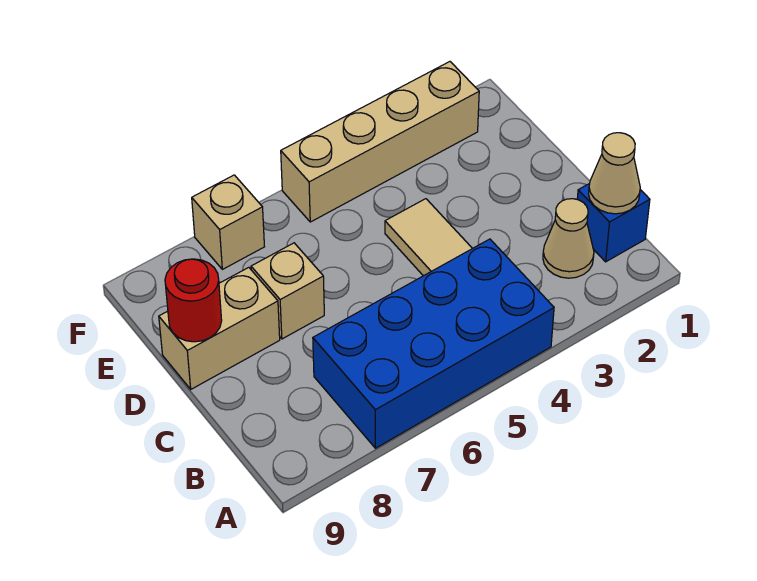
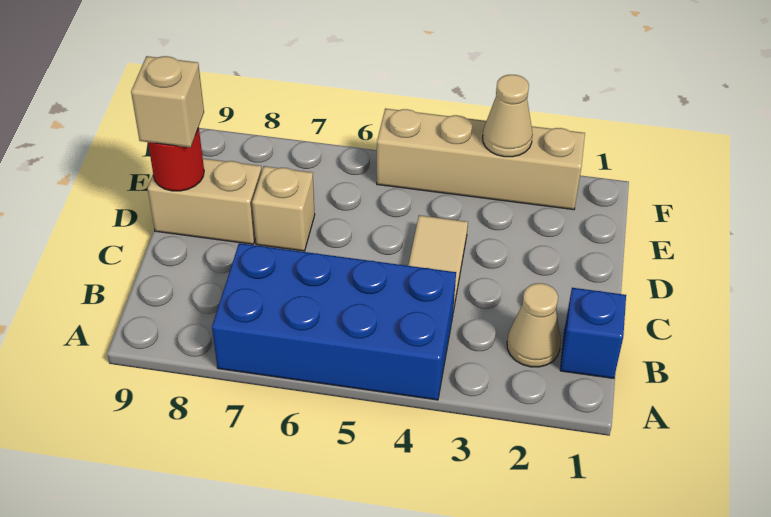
tan 1x1 cone [589,133,640,214] -> tan 1x1 cone moved to [483,75,533,157]
tan 1x1 brick [192,175,264,269] -> tan 1x1 brick moved to [131,56,204,148]

